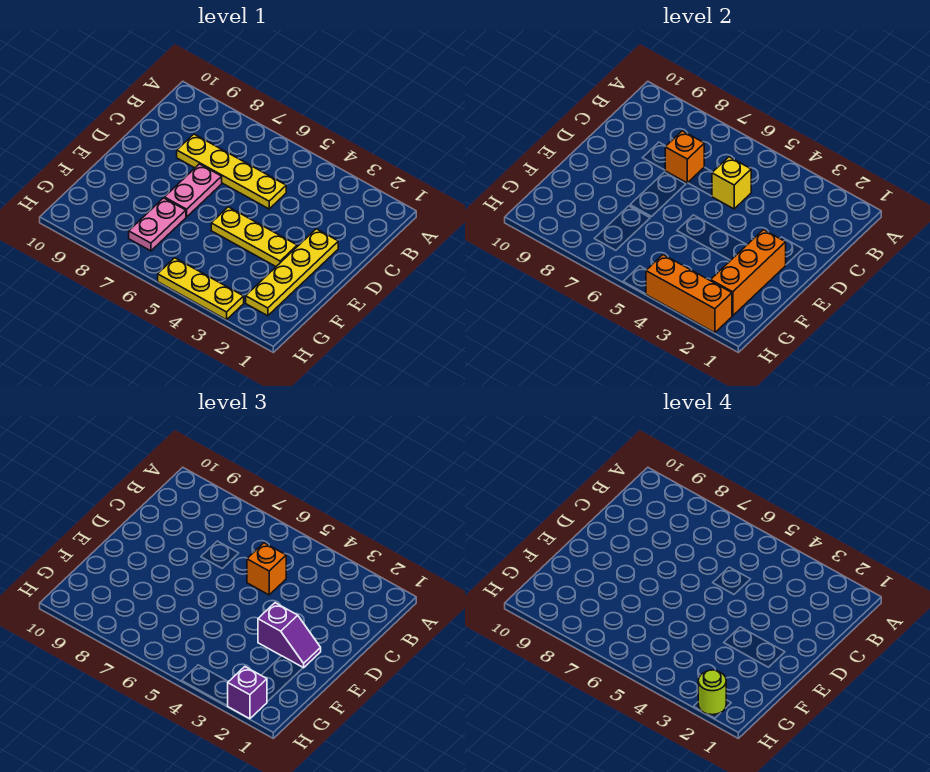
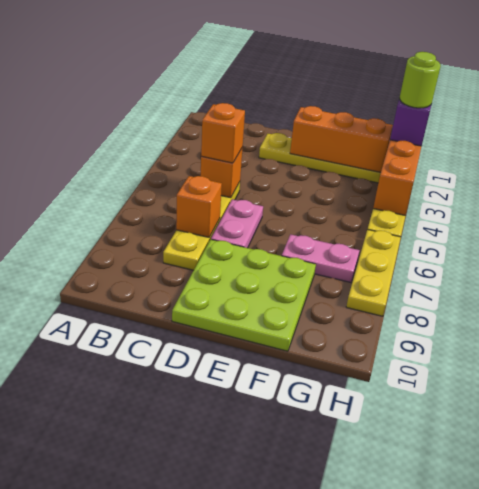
yellow 1x1 brick [712,157,751,209] -> orange 1x1 brick [201,147,243,198]
pink 1x2 plate [164,164,222,217] -> pink 1x2 plate turned to [211,199,263,248]
none -> lime 3x3 plate [172,239,316,351]
purple 1x2 slope [258,603,321,668] -> none
yellow 1x3 plate [211,207,297,266] -> yellow 1x3 plate moved to [346,229,401,316]

